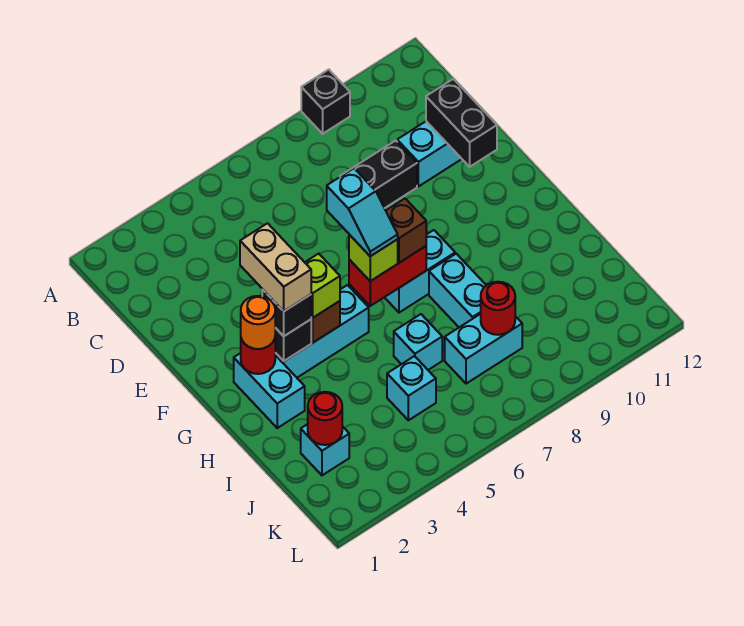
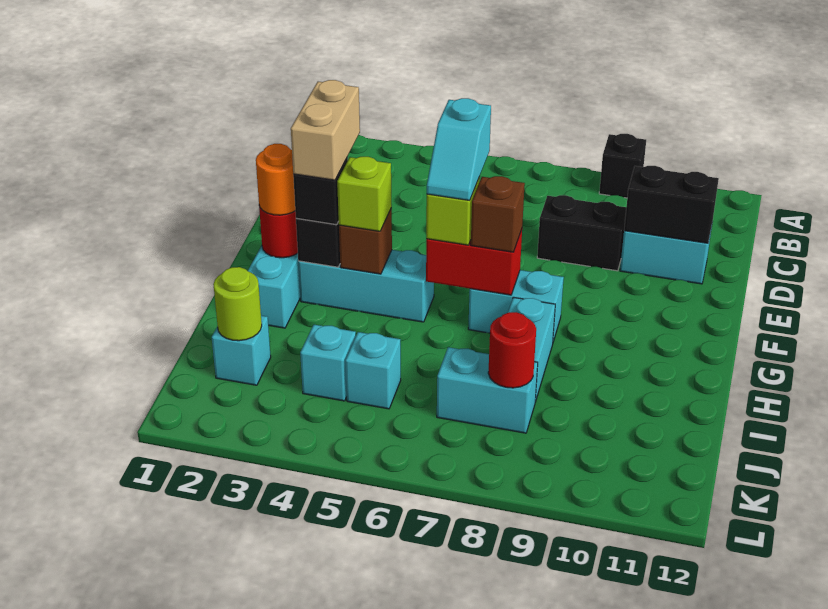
black 1x2 brick [426,79,497,167] -> black 1x2 brick turned to [624,166,719,243]
cyan 1x1 brick [394,314,442,370] -> cyan 1x1 brick moved to [300,325,356,401]
red 1x1 round brick [308,392,342,445] -> lime 1x1 round brick [213,267,262,341]

